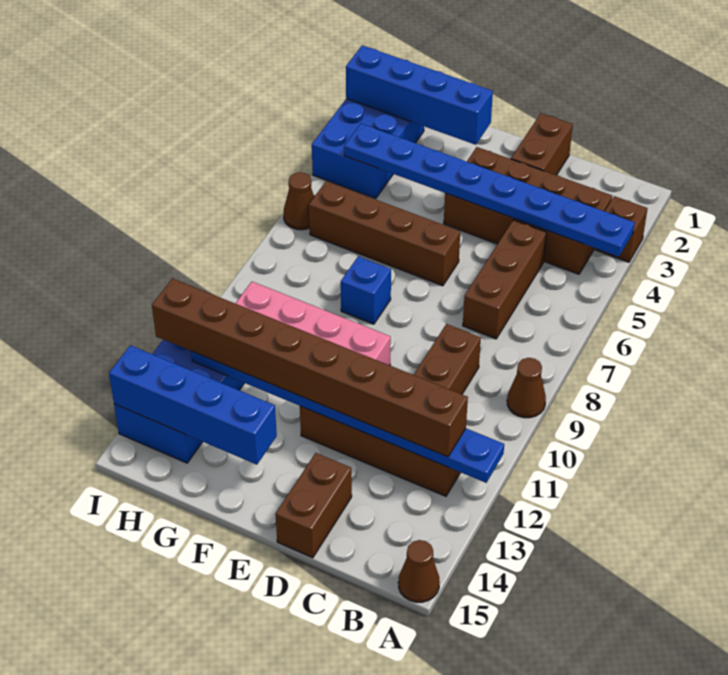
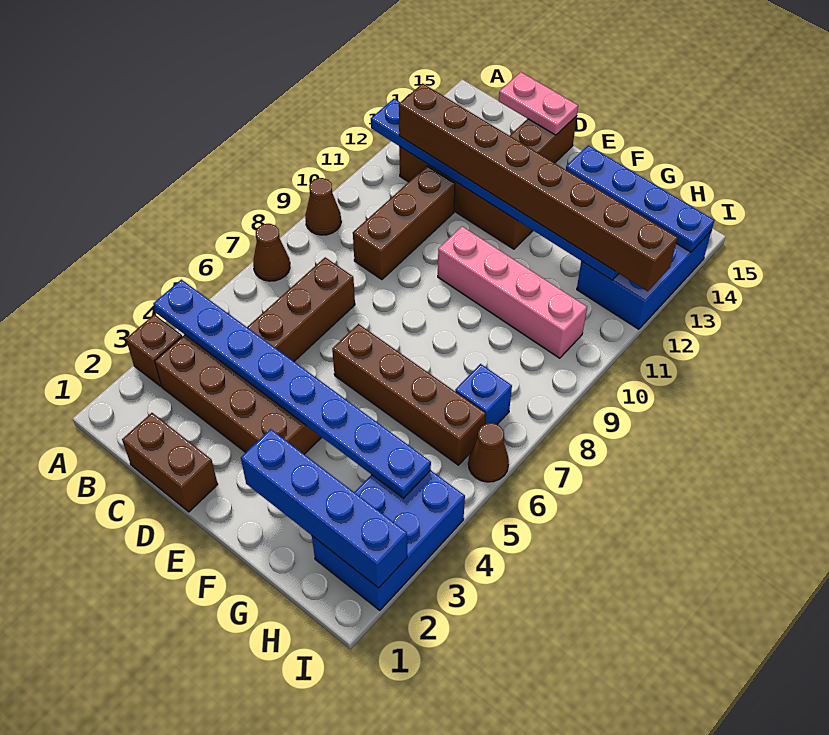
brown 1x1 cone [398,540,440,602] -> brown 1x1 cone moved to [253,224,290,281]
none -> pink 1x2 plate [499,72,578,135]
brown 1x2 brick [511,113,573,175] -> brown 1x2 brick turned to [122,413,218,512]
blue 1x1 brick [341,256,391,324] -> blue 1x1 brick moved to [455,364,512,425]
blue 1x4 brick [109,345,277,465] -> blue 1x4 plate [566,145,714,252]

